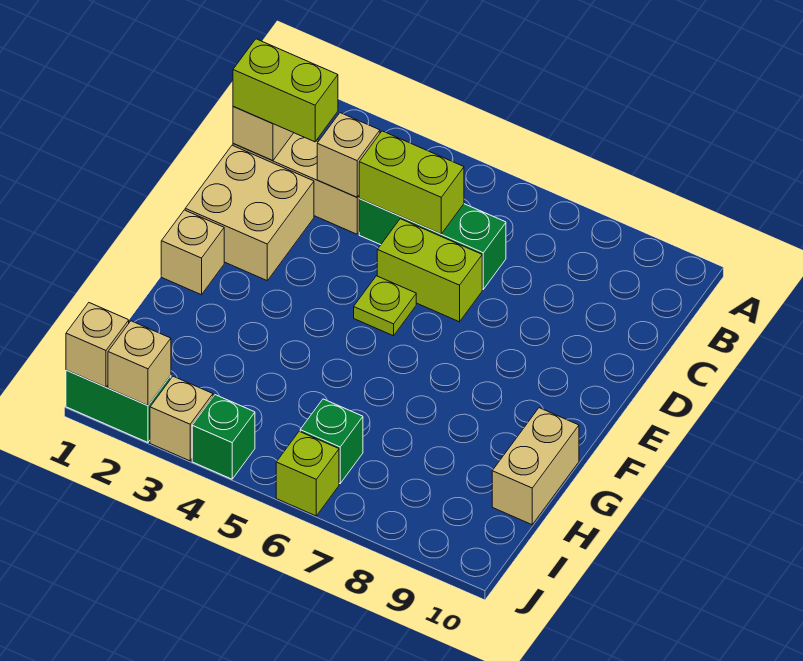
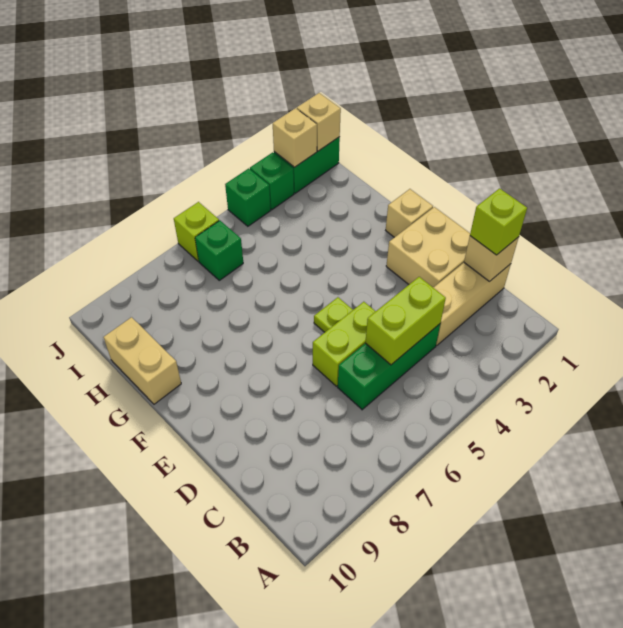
lime 1x2 brick [233,39,338,142] -> lime 1x1 brick [470,188,527,255]
tan 1x1 brick [317,113,380,197] -> none
tan 1x1 brick [150,376,213,461] -> green 1x1 brick [250,152,294,210]

